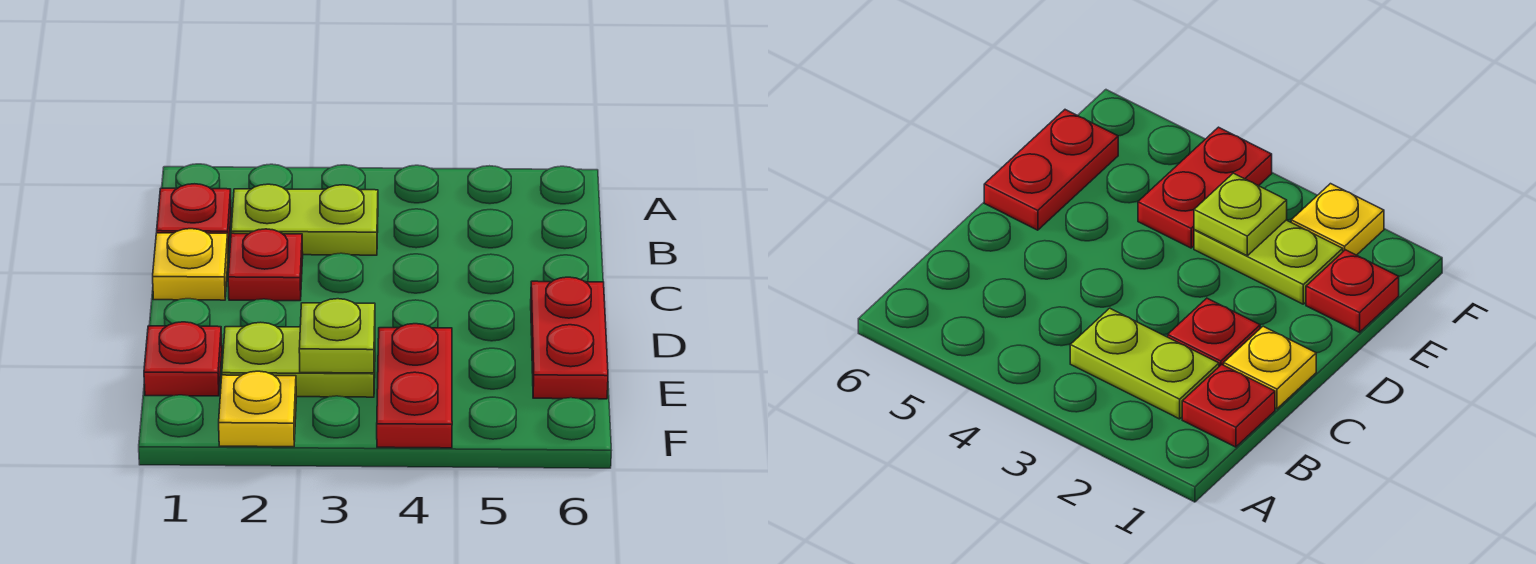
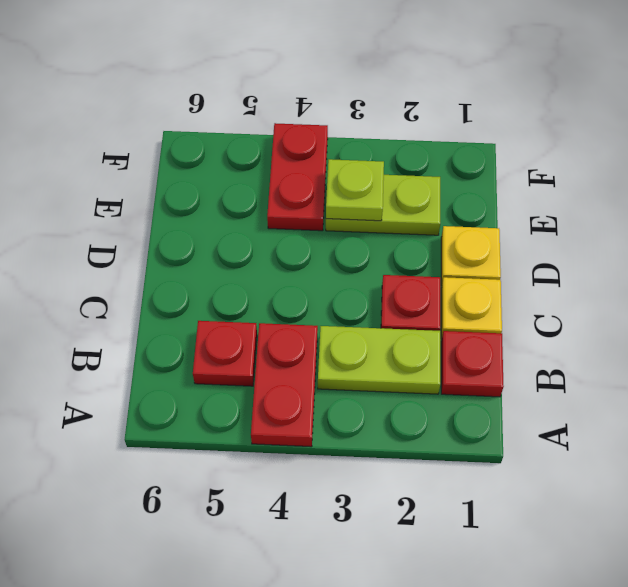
red 1x2 plate [531,277,608,399] -> red 1x2 plate moved to [251,323,318,447]
red 1x1 plate [144,322,222,396] -> red 1x1 plate moved to [193,321,257,386]
yellow 1x1 plate [219,371,296,447] -> yellow 1x1 plate moved to [441,226,501,286]

